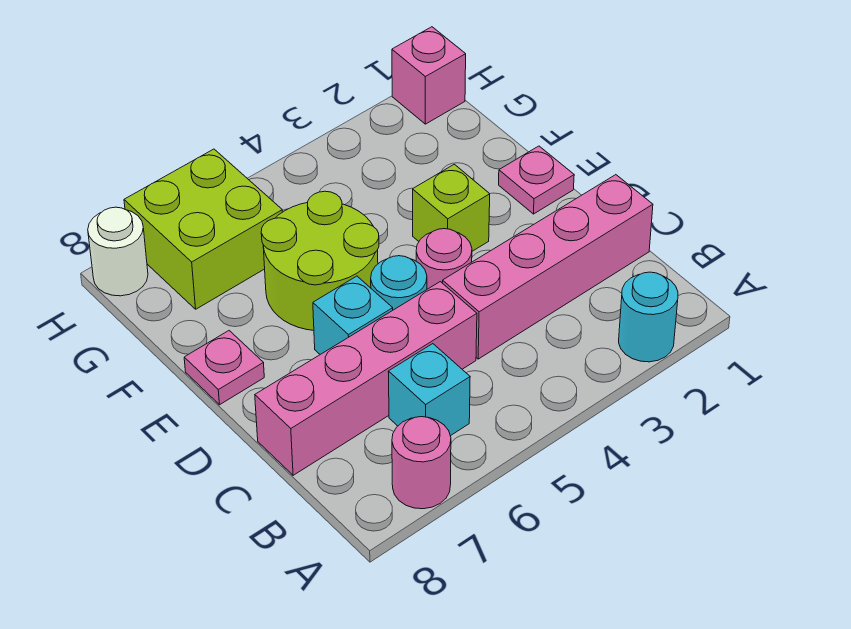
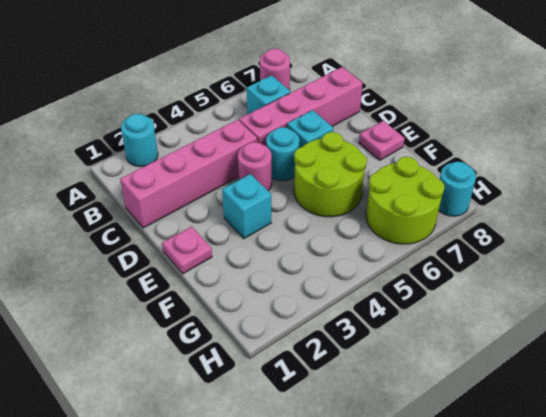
lime 1x1 brick [413,164,490,251] -> cyan 1x1 brick [222,174,271,239]
lime 2x2 brick [124,149,282,309] -> lime 2x2 round brick [366,157,444,244]
pink 1x1 brick [392,27,466,124] -> none
white 1x1 round brick [88,207,148,296] -> cyan 1x1 round brick [439,162,476,216]

